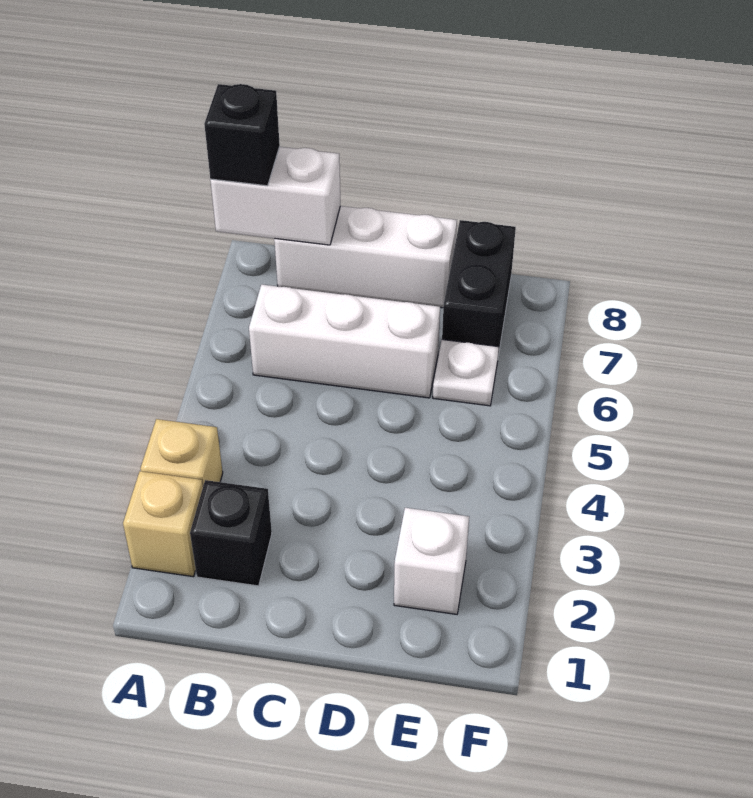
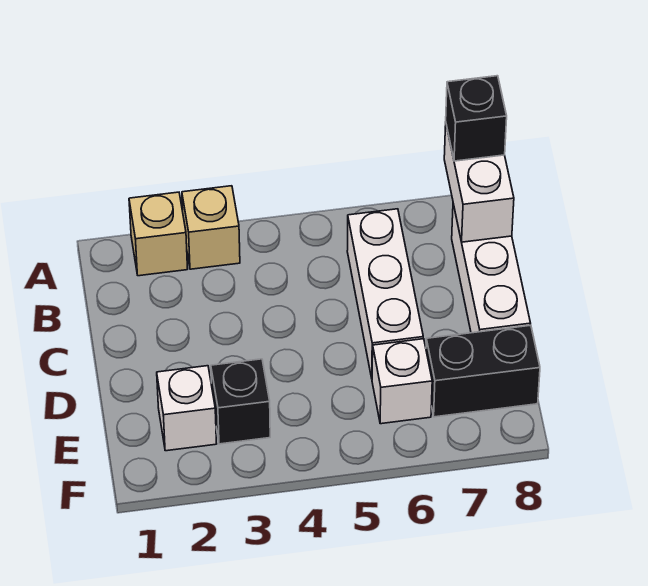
black 1x1 brick [190,480,272,586] -> black 1x1 brick moved to [211,359,270,444]
white 1x1 plate [433,340,499,406] -> white 1x1 brick [372,339,432,424]

